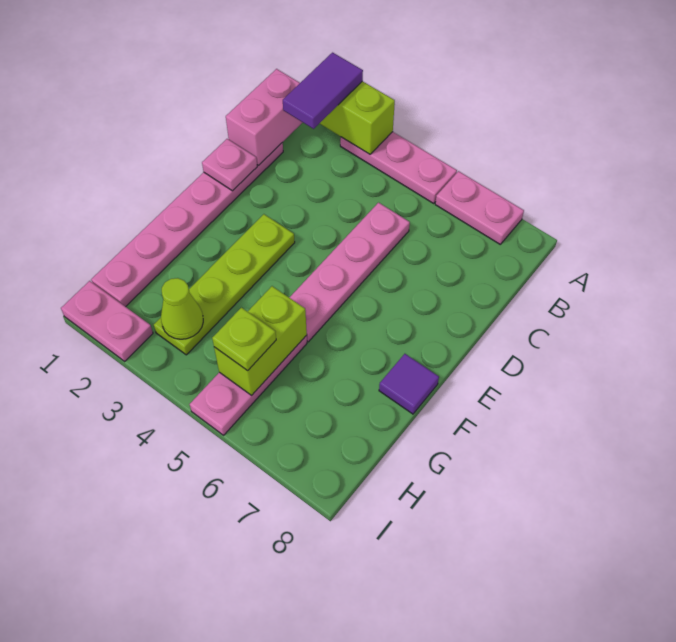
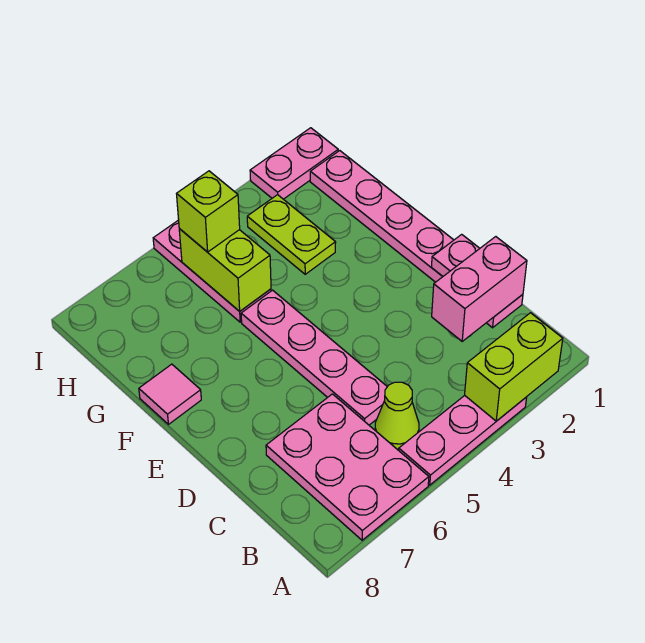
purple 1x2 tile [283,53,363,129] -> none
pink 1x2 plate [435,171,524,244] -> pink 2x3 plate [266,394,429,540]
pink 1x2 brick [226,69,303,165] -> pink 1x2 brick turned to [432,237,527,341]
lime 1x4 plate [154,214,295,355] -> lime 1x2 plate [247,195,336,274]
purple 1x1 tile [379,354,439,414] -> pink 1x1 tile [139,364,201,424]
lime 1x1 cone [161,278,203,339] -> lime 1x1 cone moved to [375,382,419,449]
lime 1x1 plate [212,308,276,371] -> lime 1x1 brick [177,171,240,252]

